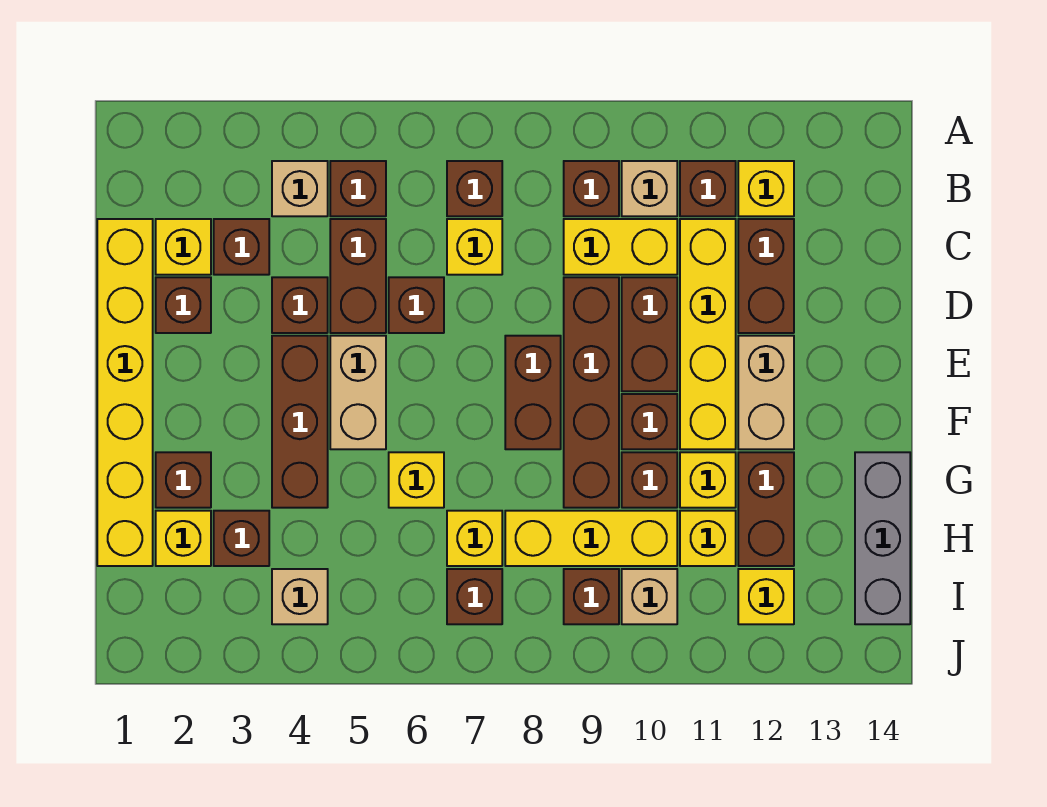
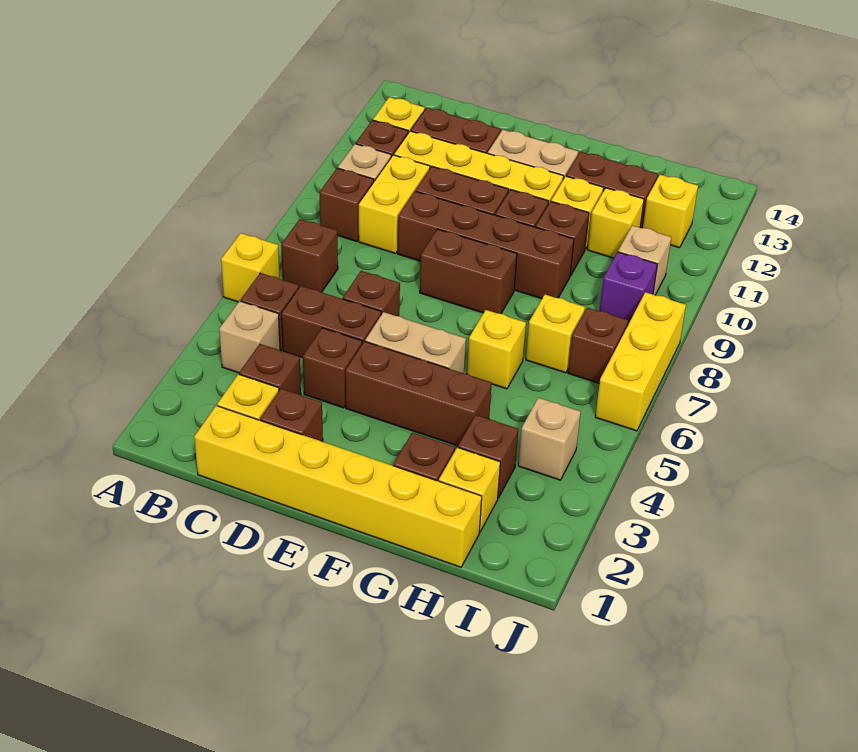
yellow 1x1 brick [447,219,502,275] -> yellow 1x1 brick moved to [221,233,280,302]
grey 1x3 brick [855,452,910,624] -> none
yellow 1x3 brick [505,511,677,566] -> yellow 1x3 brick moved to [595,292,686,431]
brown 1x1 brick [564,569,619,624] -> purple 1x1 brick [599,252,657,324]

